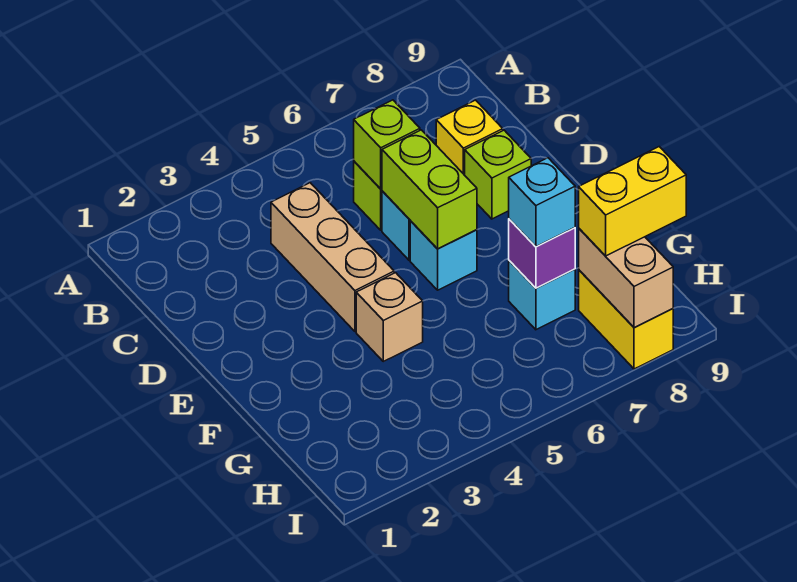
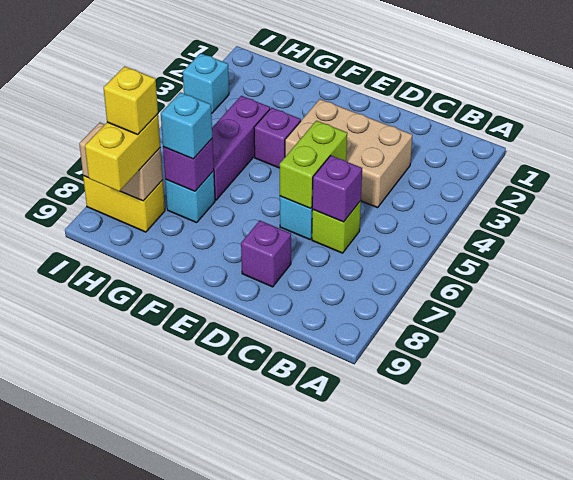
tan 1x3 brick [271,183,394,331] -> tan 2x3 brick [285,99,412,208]
lime 1x1 brick [354,100,420,189] -> purple 1x1 brick [312,156,362,222]
yellow 1x1 brick [436,100,503,175] -> yellow 1x1 brick moved to [104,66,158,134]
lime 1x2 brick [382,130,477,249] -> lime 1x2 brick turned to [280,121,347,208]
lime 1x1 brick [465,130,531,219] -> purple 1x1 brick [241,221,291,287]
cyan 1x1 brick [410,221,477,290] -> cyan 1x1 brick moved to [183,53,229,113]
tan 1x1 brick [356,273,423,361] -> purple 1x1 brick [254,108,301,168]
none -> purple 1x3 brick [212,96,270,200]

